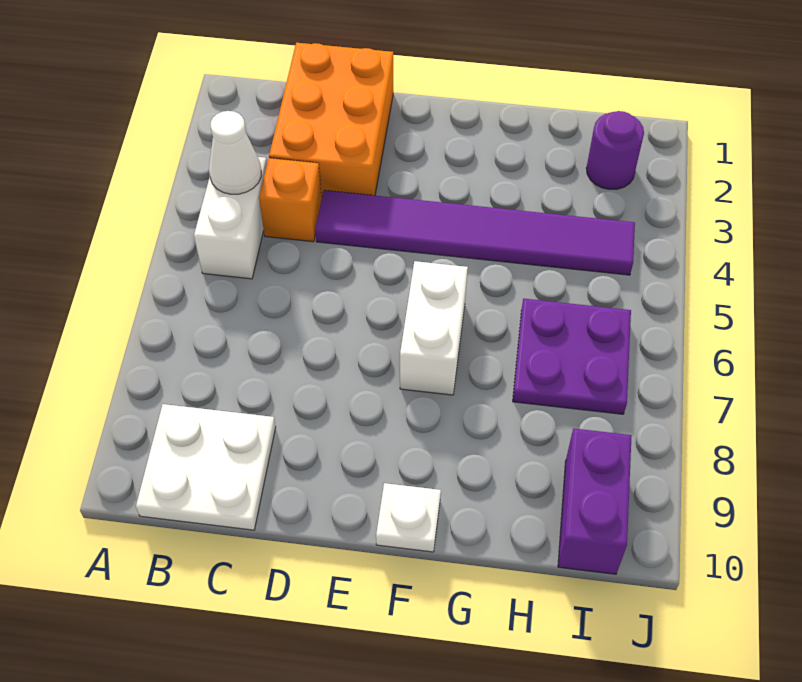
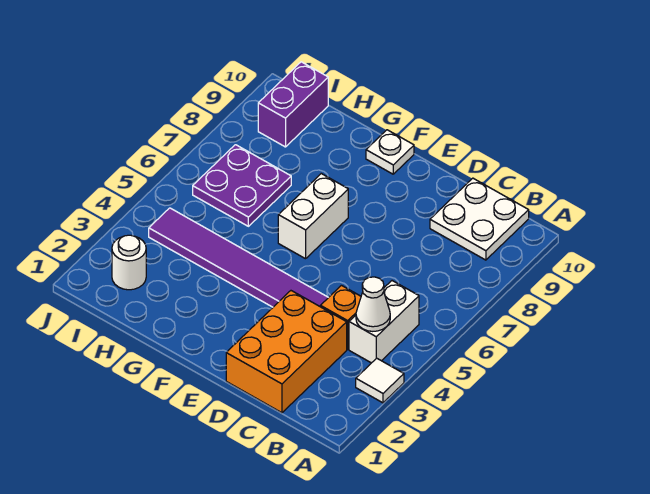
none -> white 1x1 tile [356,358,404,403]
purple 1x1 round brick [586,111,644,189] -> white 1x1 round brick [112,235,146,290]

